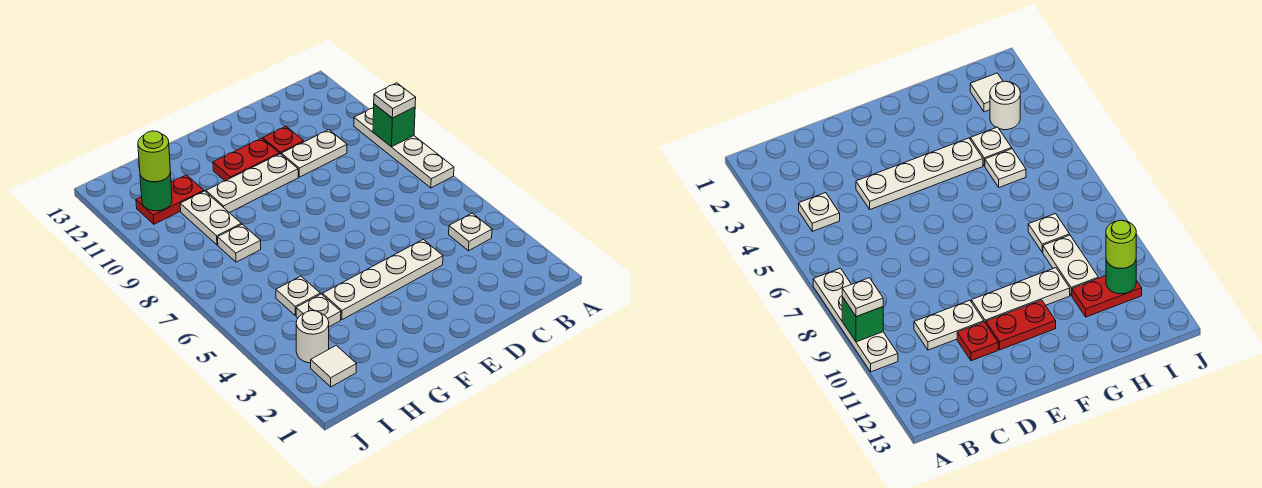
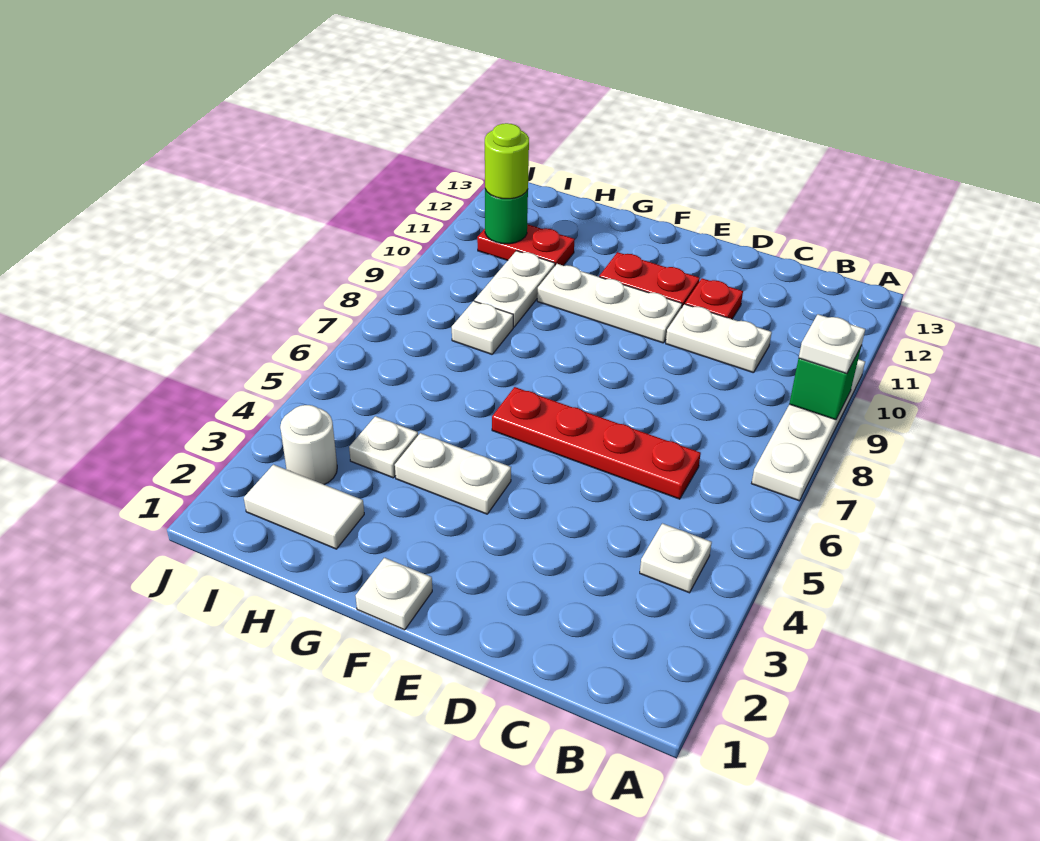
none -> red 1x4 plate [492,387,701,499]
white 1x4 plate [323,240,443,320] -> white 1x2 plate [395,433,511,514]
white 1x1 plate [276,276,320,316] -> white 1x1 plate moved to [356,558,432,630]
white 1x1 tile [311,345,356,387] -> white 1x2 tile [244,465,364,549]

